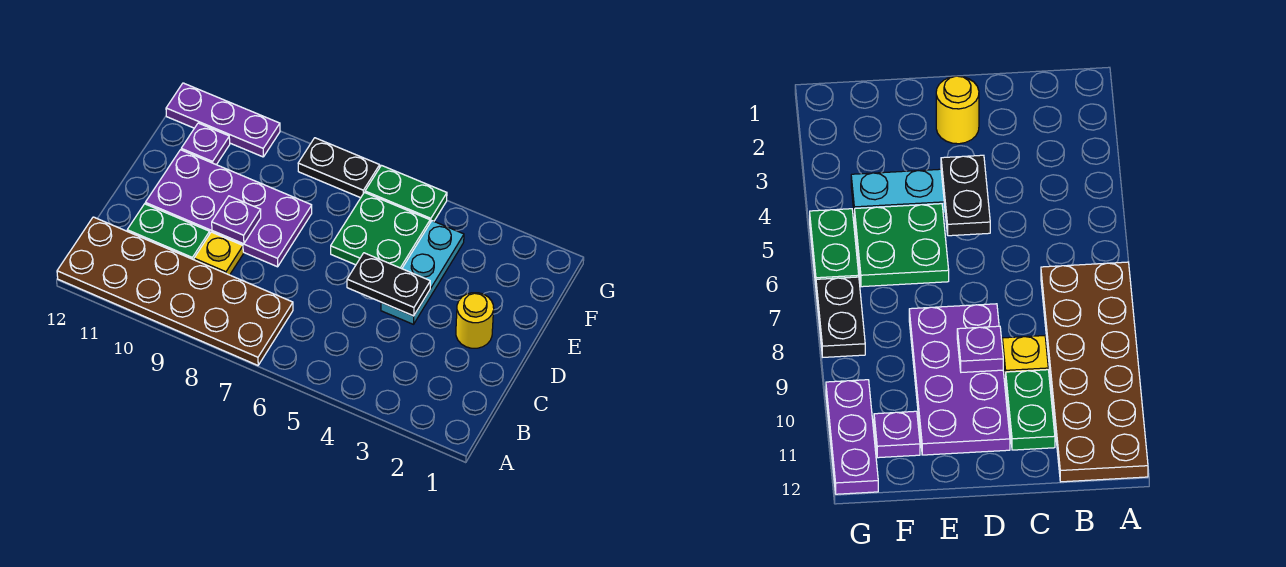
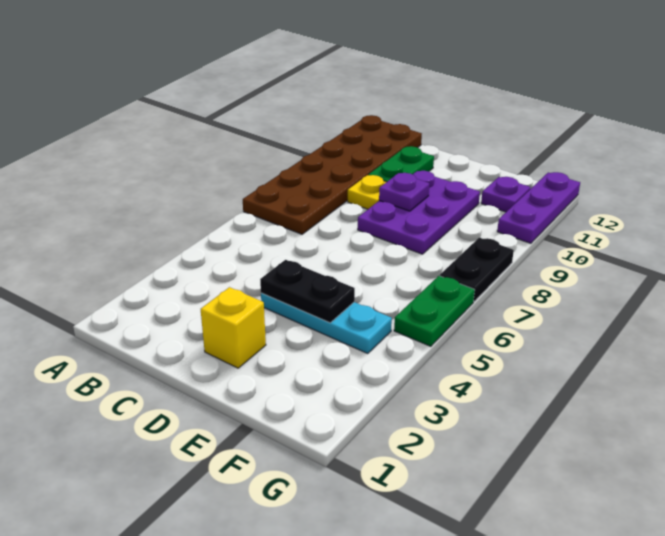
yellow 1x1 round brick [456,293,494,348] -> yellow 1x1 brick [201,287,266,368]
black 1x2 plate [347,253,430,316] -> black 1x2 plate turned to [260,260,355,323]
purple 2x4 plate [145,150,312,267] -> purple 2x3 plate [358,171,480,254]
green 2x2 plate [331,192,430,269] -> none

